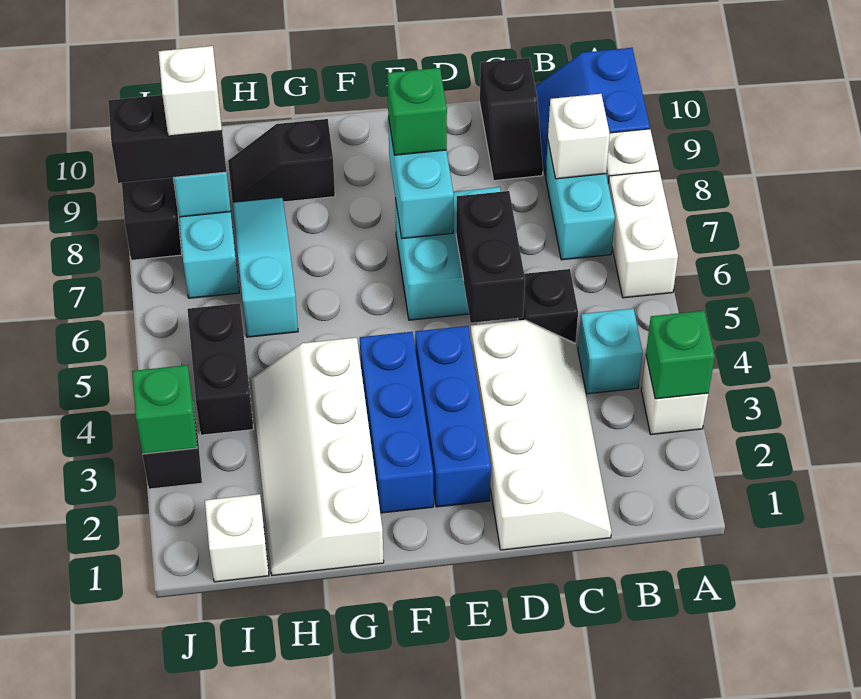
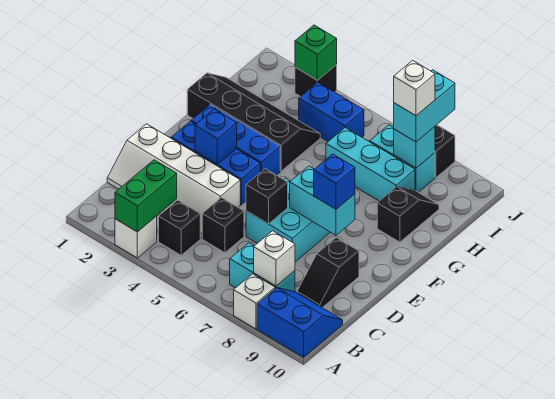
green 1x1 brick [646,311,715,399] -> green 1x2 brick [115,160,177,232]
white 1x2 brick [608,171,678,298] -> none
cyan 1x1 brick [578,308,643,394] -> black 1x1 brick [159,200,200,255]
black 1x2 slope [480,58,543,181] -> black 1x2 slope turned to [297,237,359,307]
black 1x2 brick [456,191,525,323] -> black 1x1 brick [246,169,288,224]
none -> blue 1x1 brick [195,109,237,164]
green 1x1 brick [387,68,447,155] -> blue 1x1 brick [314,154,355,209]
white 2x4 slope [251,337,384,575] -> black 2x4 slope [187,73,320,171]
cyan 1x3 slope [232,197,298,337] -> cyan 1x3 brick [326,128,415,201]
white 1x1 brick [205,494,269,582] -> none
black 1x2 brick [188,303,254,435] -> blue 1x2 brick [299,82,364,141]
black 1x2 brick [108,95,226,183] -> cyan 1x2 brick [394,70,455,142]

